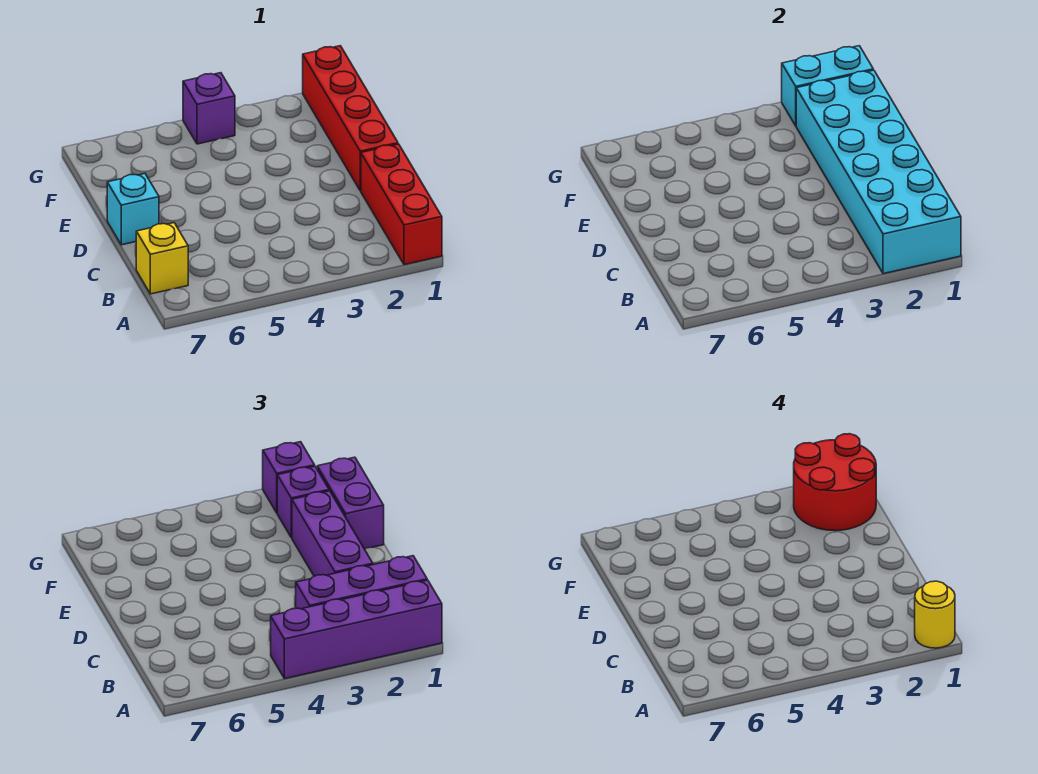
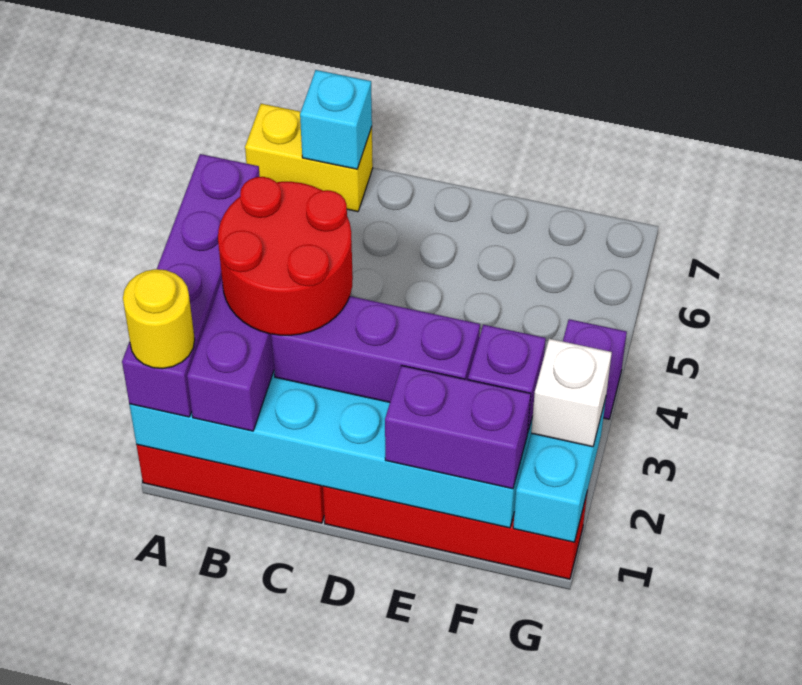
yellow 1x1 brick [136,223,188,294] -> yellow 1x2 brick [245,104,373,212]
cyan 1x1 brick [107,173,159,245] -> cyan 1x1 brick moved to [300,70,372,169]
red 2x2 round brick [794,434,876,531] -> red 2x2 round brick moved to [218,177,353,335]
purple 1x1 brick [263,442,315,513] -> white 1x1 brick [531,339,612,447]

